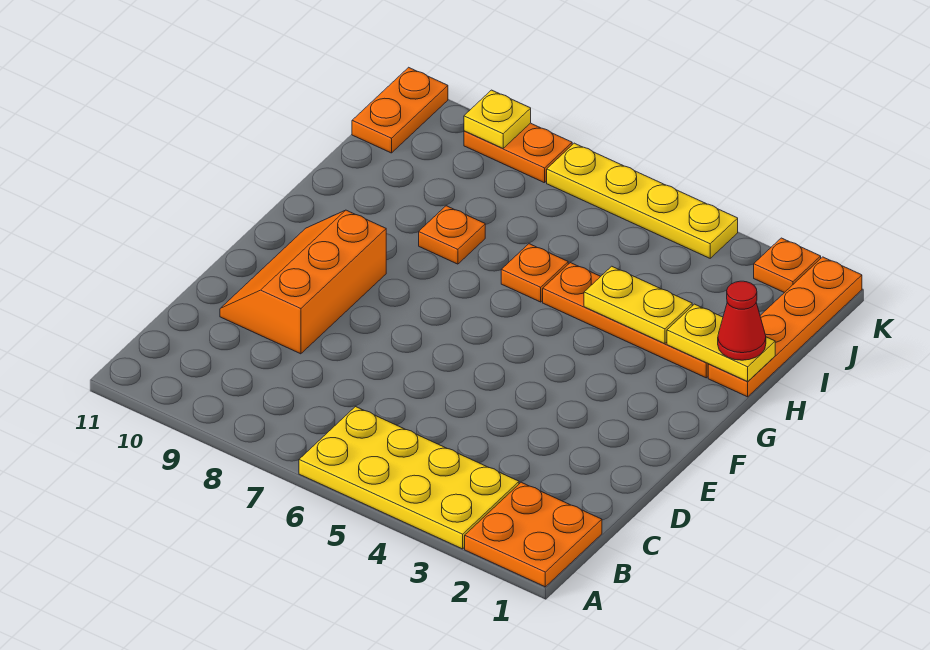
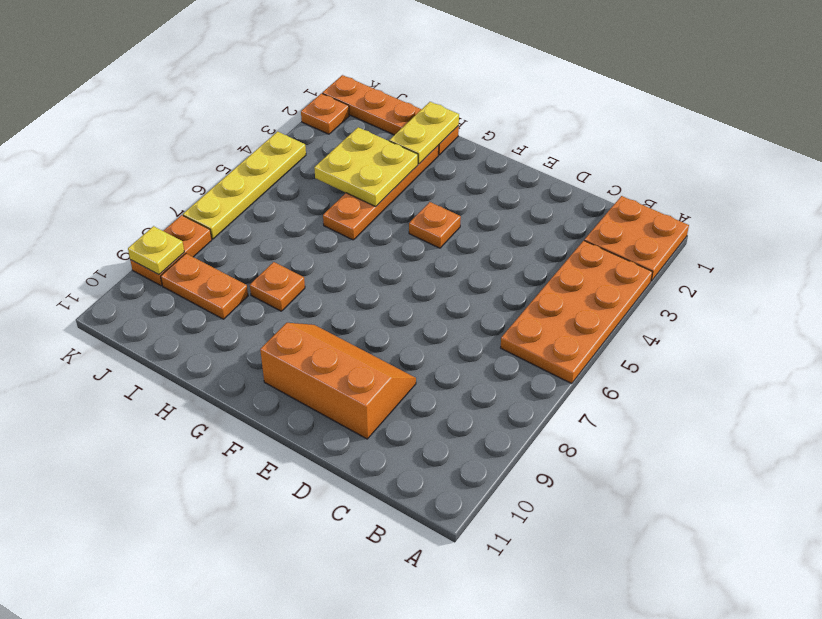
yellow 2x4 plate [299,407,519,549] -> orange 2x4 plate [500,241,652,383]
orange 2x3 slope [220,210,386,354] -> orange 2x3 slope turned to [260,323,416,439]
red 1x1 cone [718,281,766,360] -> none
yellow 1x2 plate [584,266,692,344] -> yellow 2x2 plate [314,127,418,207]
orange 1x1 plate [501,244,568,302] -> orange 1x1 plate moved to [409,202,461,248]
orange 1x2 plate [352,67,448,153] -> orange 1x2 plate moved to [161,254,248,319]

